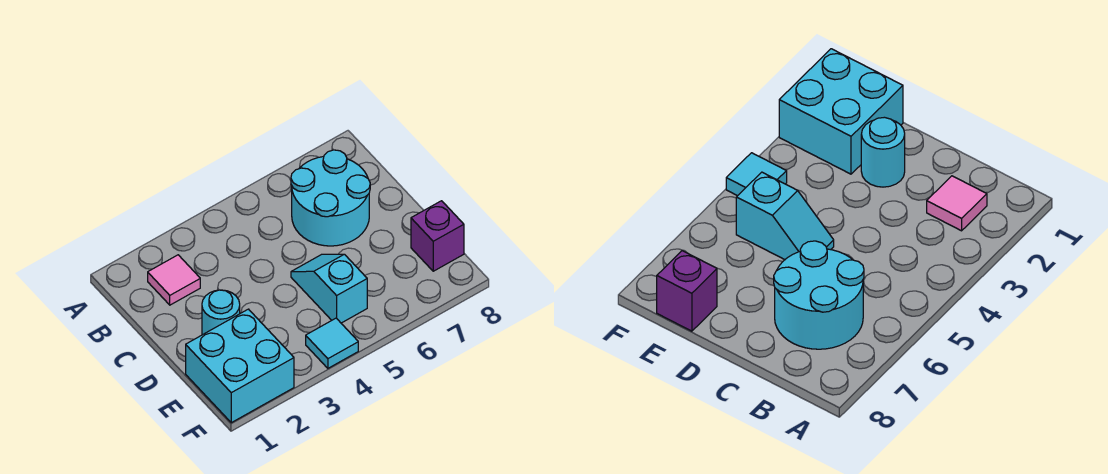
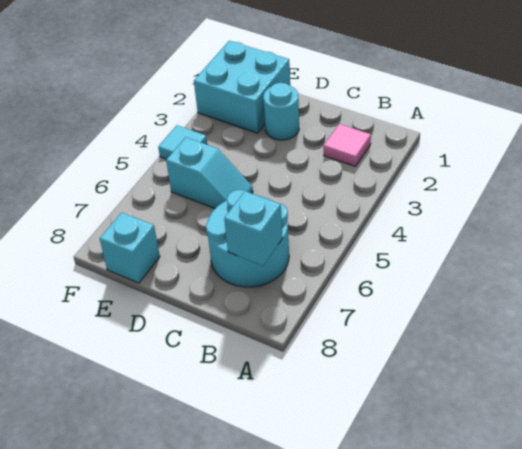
none -> cyan 1x1 brick [224,191,283,266]
purple 1x1 brick [411,201,464,271] -> cyan 1x1 brick [100,212,160,283]

